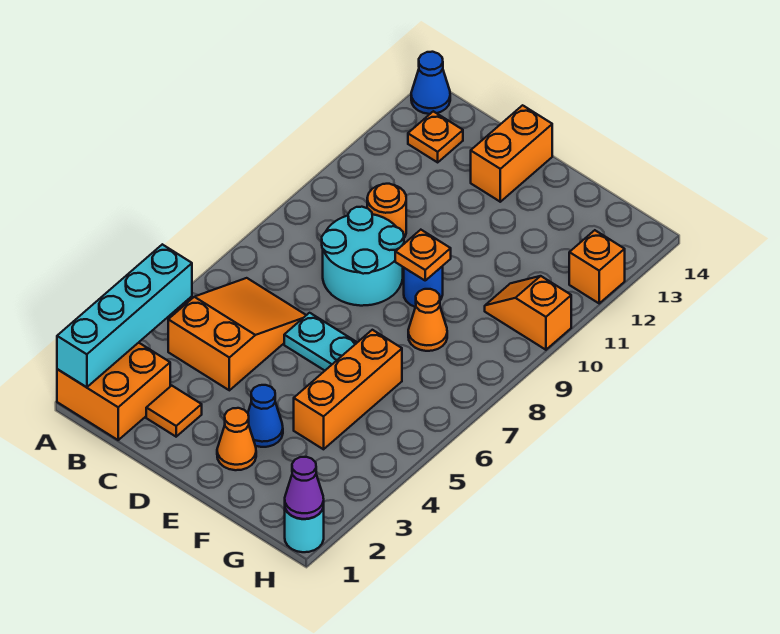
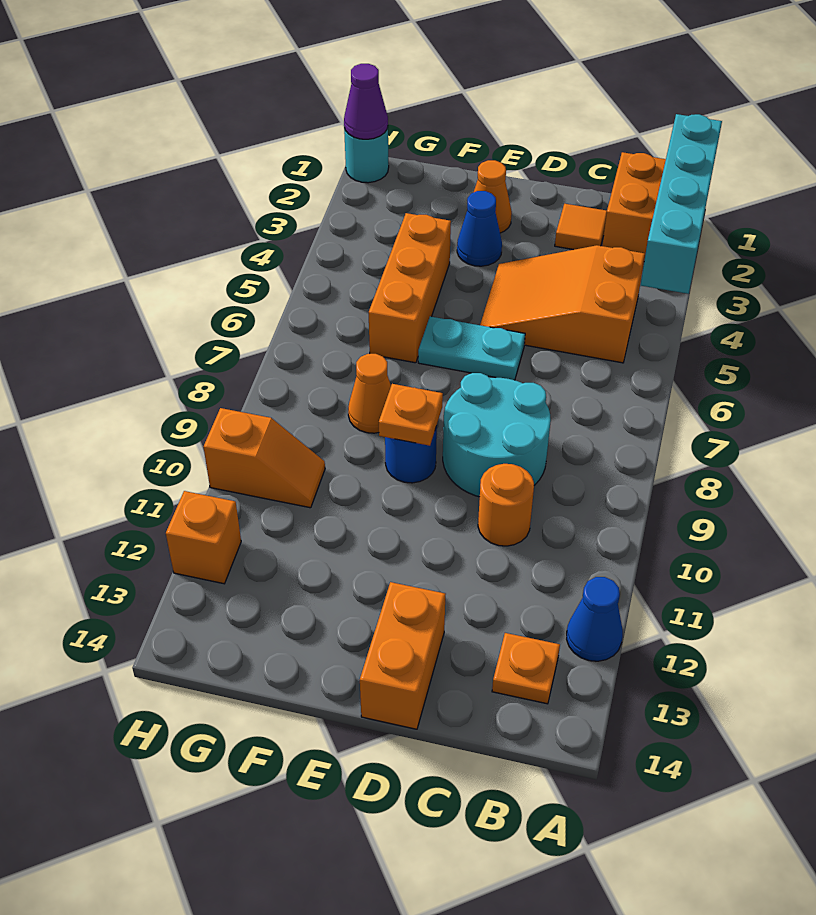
blue 1x1 cone [411,52,450,114] -> blue 1x1 cone moved to [567,577,623,661]
orange 2x3 slope [168,278,306,390] -> orange 2x3 slope turned to [480,245,645,363]

